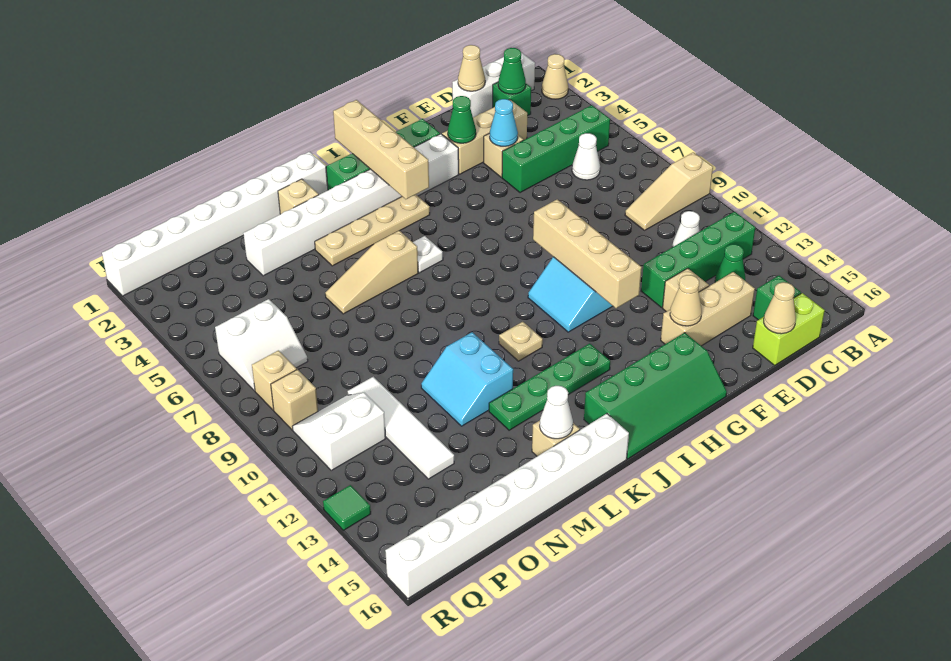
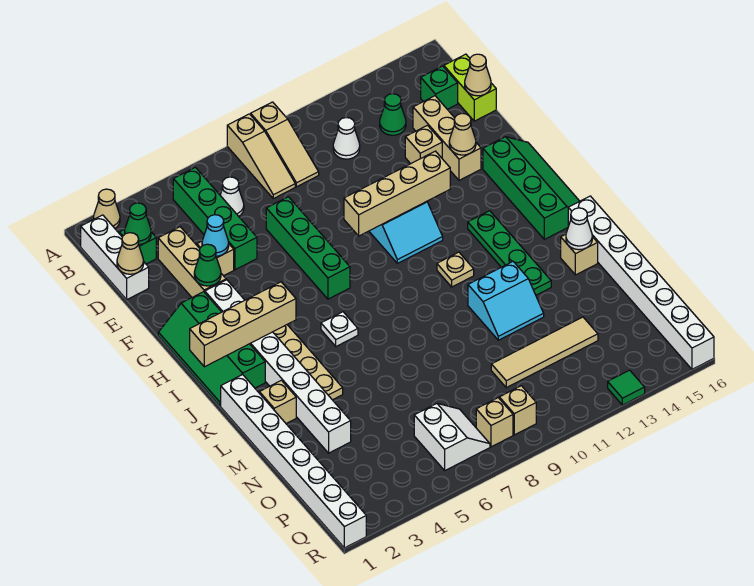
green 1x4 brick [641,212,755,307] -> green 1x4 brick moved to [266,197,350,299]
tan 1x3 slope [325,231,418,314] -> tan 1x3 slope moved to [227,114,295,199]
white 1x4 tile [348,377,454,479] -> tan 1x4 tile [491,317,598,388]
white 2x2 slope [292,393,386,470] -> none

